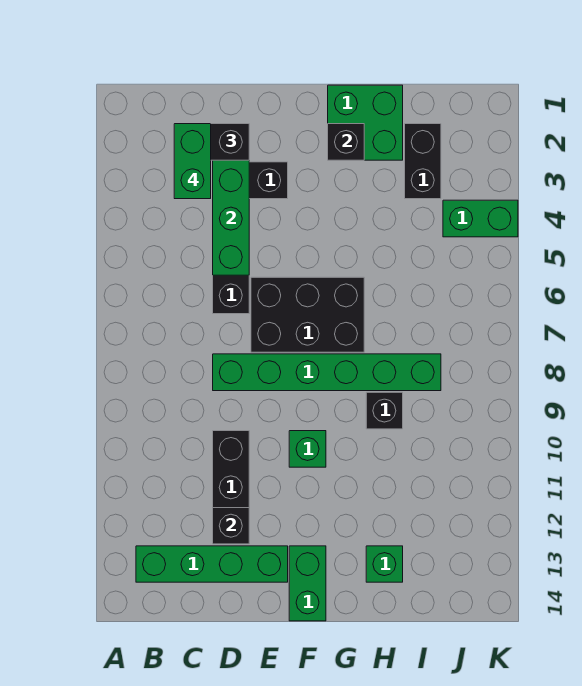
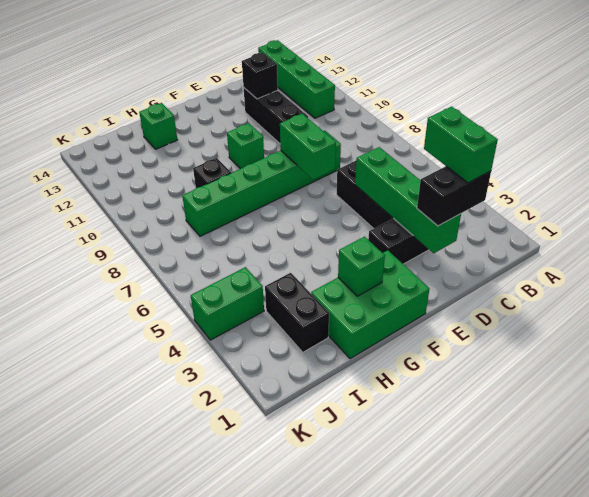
green 1x4 brick [136,546,288,582] -> green 1x4 brick turned to [258,40,335,118]
black 2x3 brick [251,277,364,352] -> none
green 1x2 brick [289,546,326,621] -> green 1x2 brick moved to [280,114,336,180]
green 2x2 brick [328,85,403,160] -> green 2x3 brick [311,250,429,359]
black 1x1 brick [328,124,364,160] -> green 1x1 brick [338,237,385,296]

